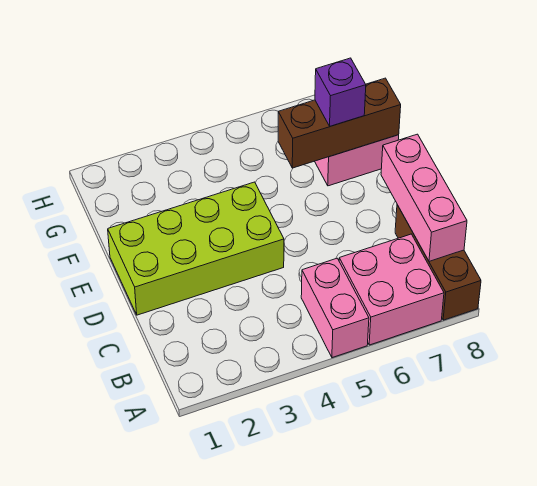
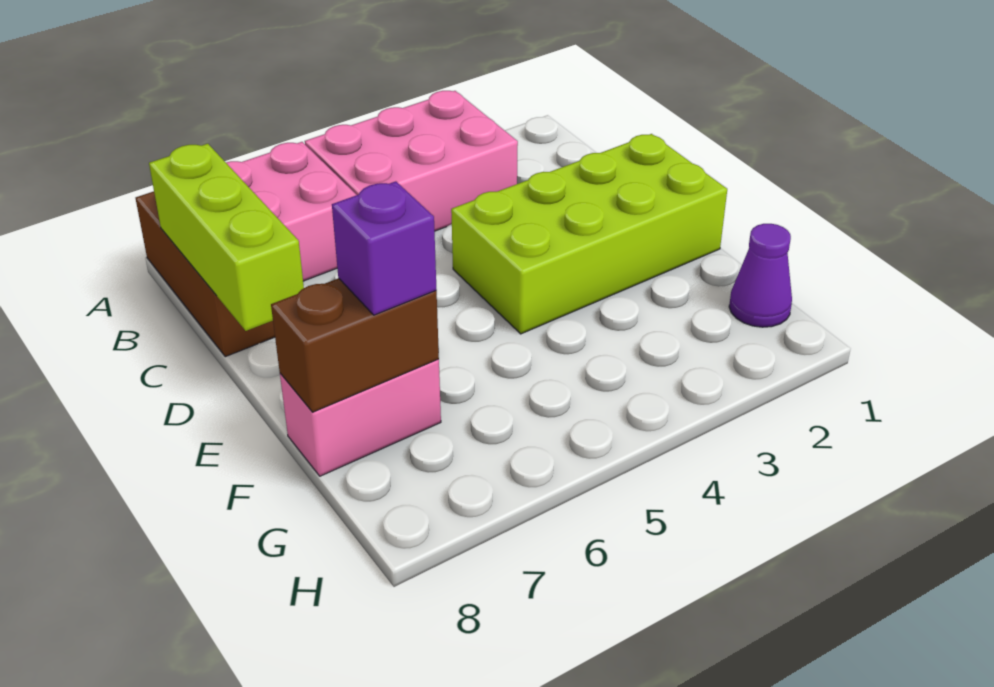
pink 1x2 brick [301,258,369,358] -> pink 2x3 brick [305,91,518,231]
pink 1x3 brick [381,134,467,261] -> lime 1x3 brick [149,144,304,331]
brown 1x3 brick [278,78,401,168] -> brown 1x2 brick [271,278,439,412]
none -> purple 1x1 cone [729,224,792,327]

